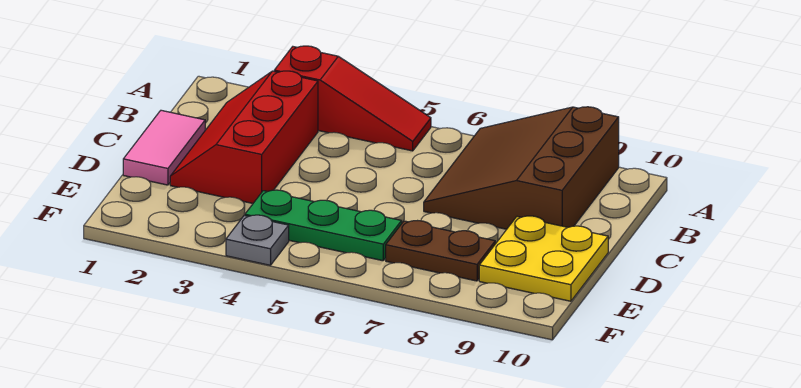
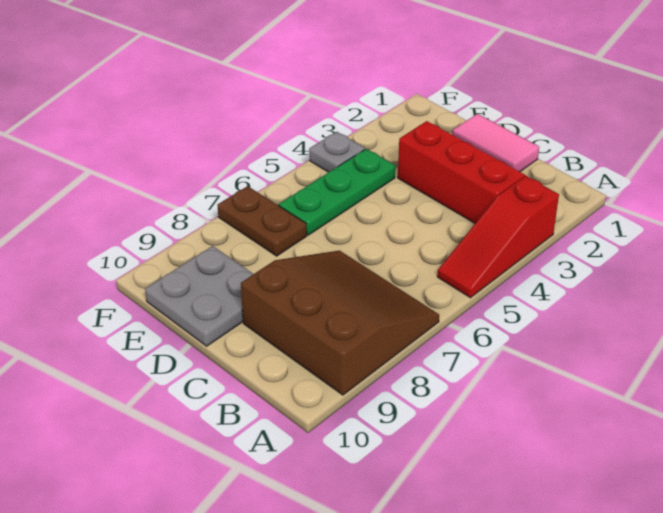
yellow 2x2 plate [479,216,608,301] -> grey 2x2 plate [145,246,253,346]
brown 1x2 plate [386,221,495,281] -> brown 1x2 plate turned to [218,186,307,256]

